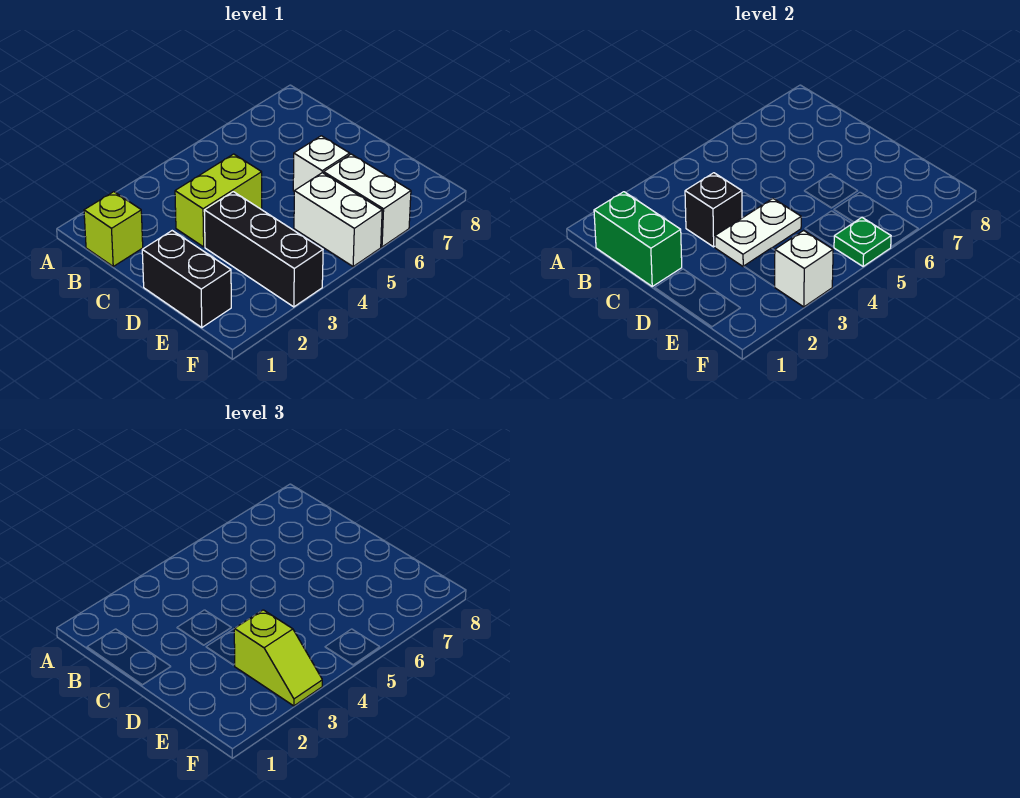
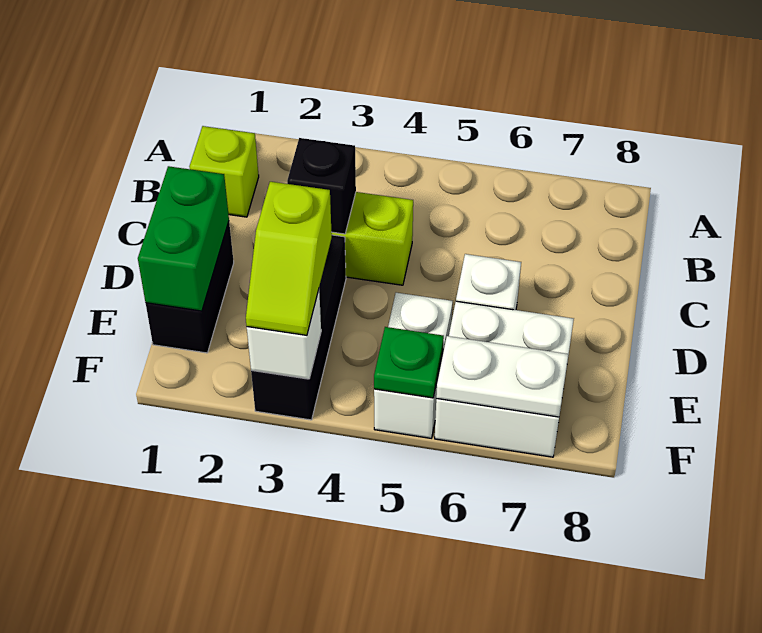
green 1x2 brick [594,192,682,286] -> green 1x2 brick moved to [138,166,229,311]
white 1x2 plate [715,199,801,266] -> white 1x2 plate moved to [436,336,568,417]
white 1x2 brick [324,154,411,247] -> white 2x2 brick [435,301,574,457]

